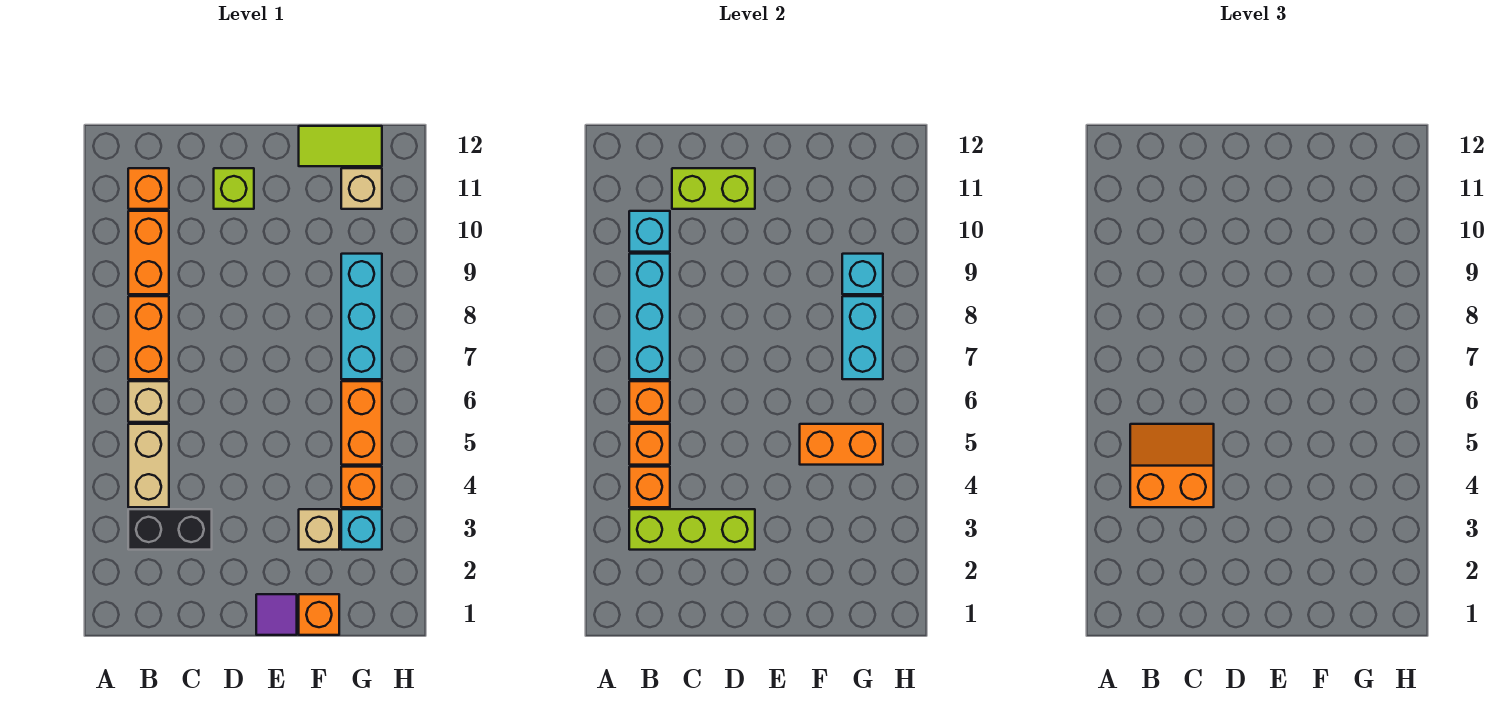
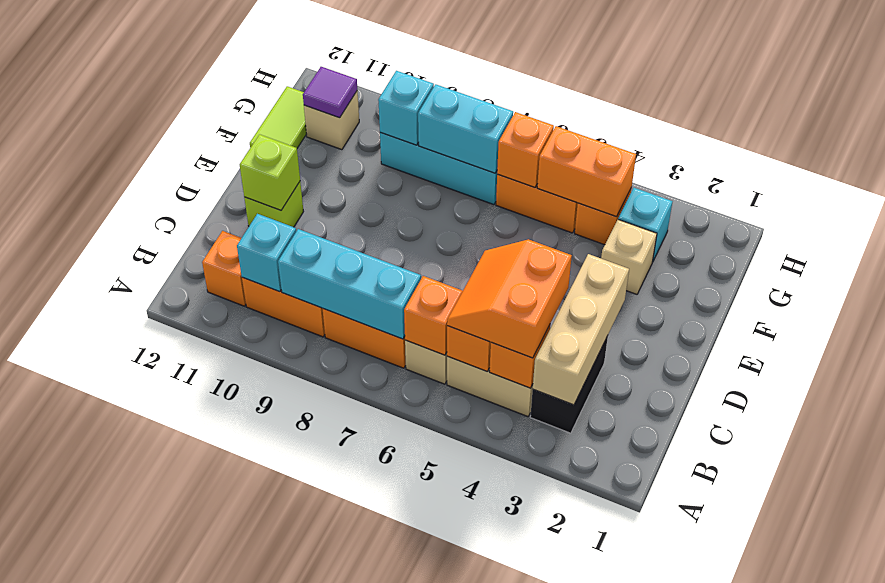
lime 1x3 brick [629,509,755,550] -> tan 1x3 brick [533,254,629,405]
lime 1x2 brick [672,168,755,209] -> lime 1x1 brick [240,134,300,210]
purple 1x1 tile [256,594,297,635] -> purple 1x1 tile moved to [303,67,357,118]
orange 1x1 brick [299,594,339,635] -> orange 1x1 brick moved to [497,112,554,188]
orange 1x2 brick [800,424,883,465] -> orange 1x2 brick turned to [537,126,636,217]

